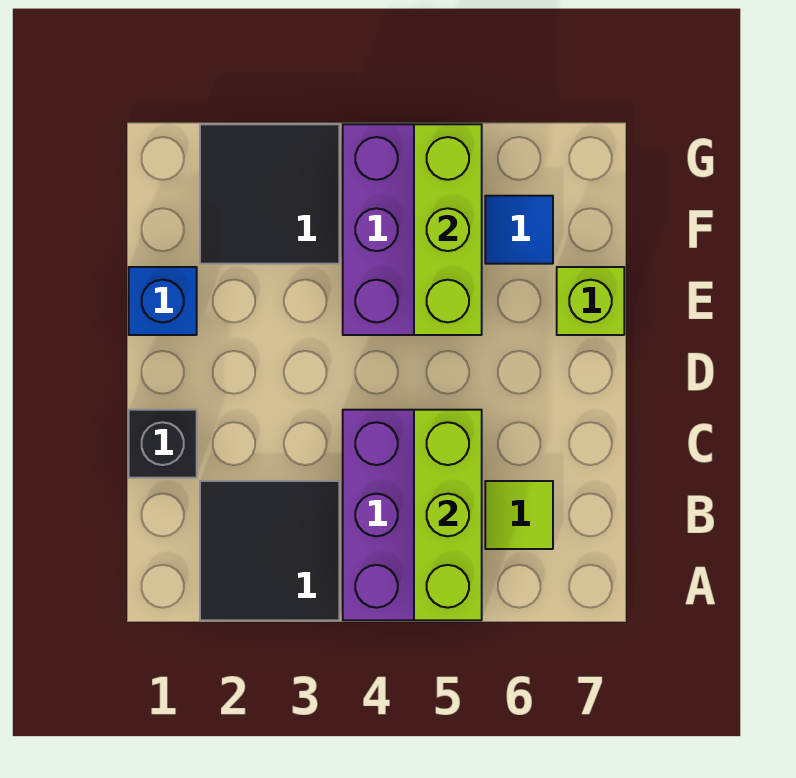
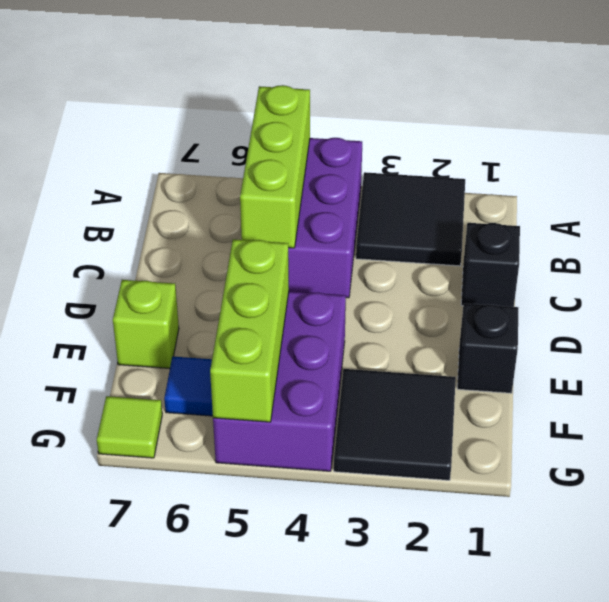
lime 1x1 tile [485,481,553,549] -> lime 1x1 tile moved to [97,396,162,458]
blue 1x1 brick [129,267,197,335] -> black 1x1 brick [457,303,519,393]

